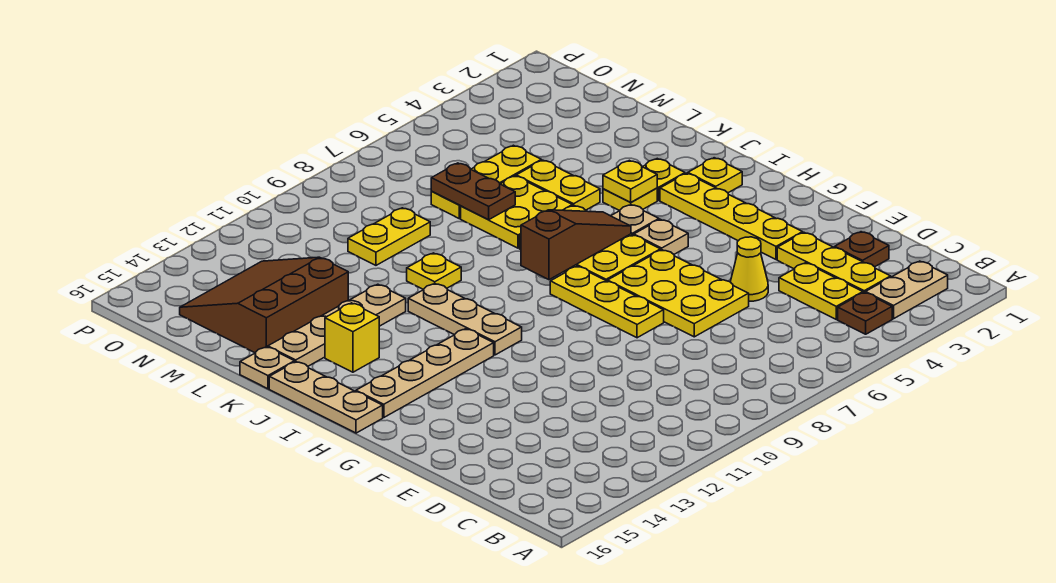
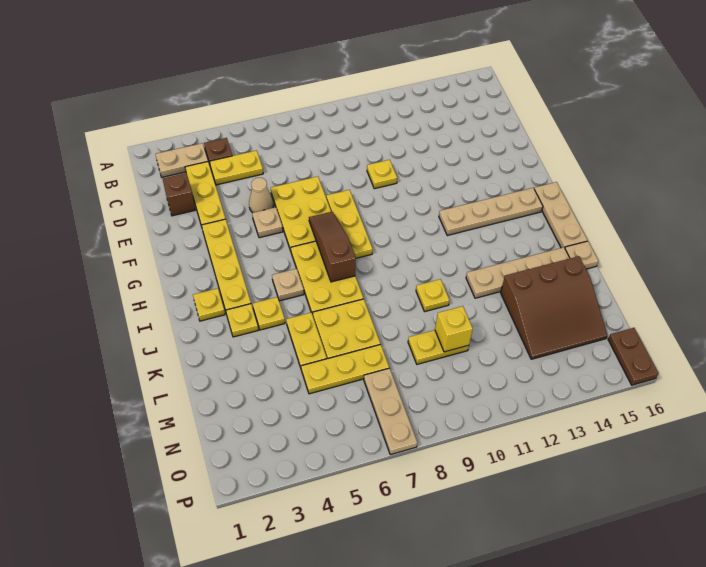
yellow 1x2 plate [779,263,863,319] -> yellow 1x2 plate turned to [210,151,263,185]
brown 1x1 plate [835,232,889,267] -> brown 1x1 brick [163,173,195,216]
yellow 1x1 cone [730,237,768,301] -> tan 1x1 cone [249,178,273,213]
tan 1x1 plate [634,219,688,254] -> tan 1x1 plate moved to [252,207,283,238]
tan 1x3 plate [408,284,522,355] -> tan 1x3 plate moved to [364,368,417,455]
brown 1x3 slope [521,210,631,280] -> brown 1x3 slope turned to [309,212,356,282]
yellow 1x1 plate [603,160,657,202] -> yellow 1x1 plate moved to [367,160,397,189]
yellow 1x1 brick [325,303,379,372] -> yellow 1x1 brick moved to [435,306,473,352]
brown 1x2 plate [431,163,515,220] -> brown 1x2 plate moved to [608,328,659,385]

